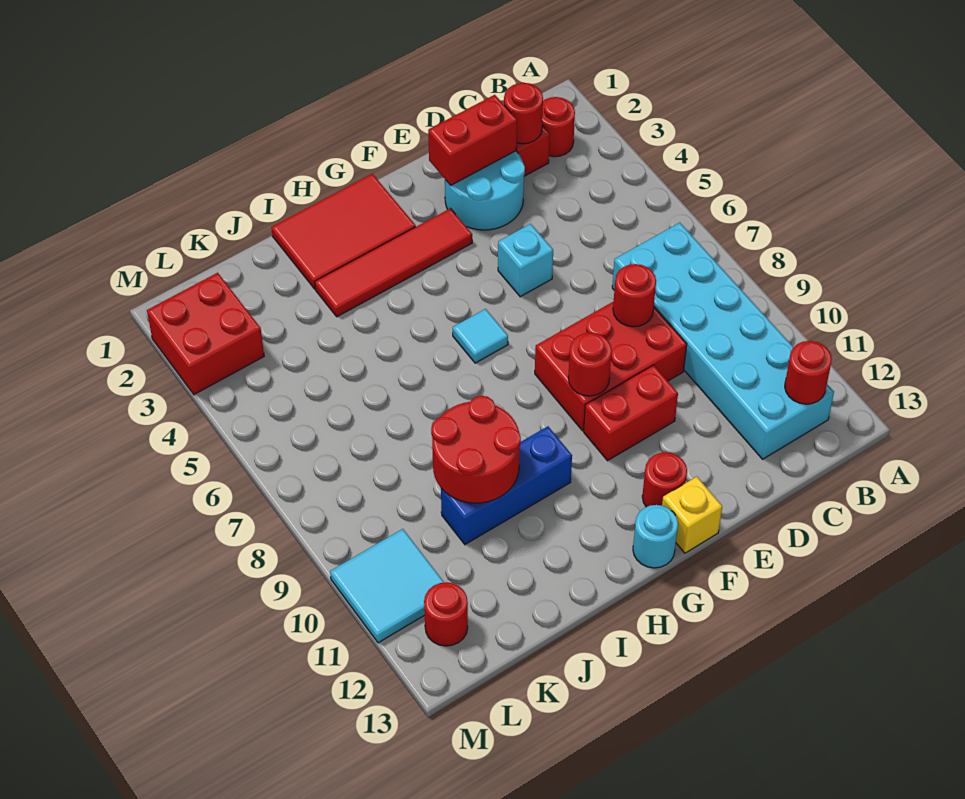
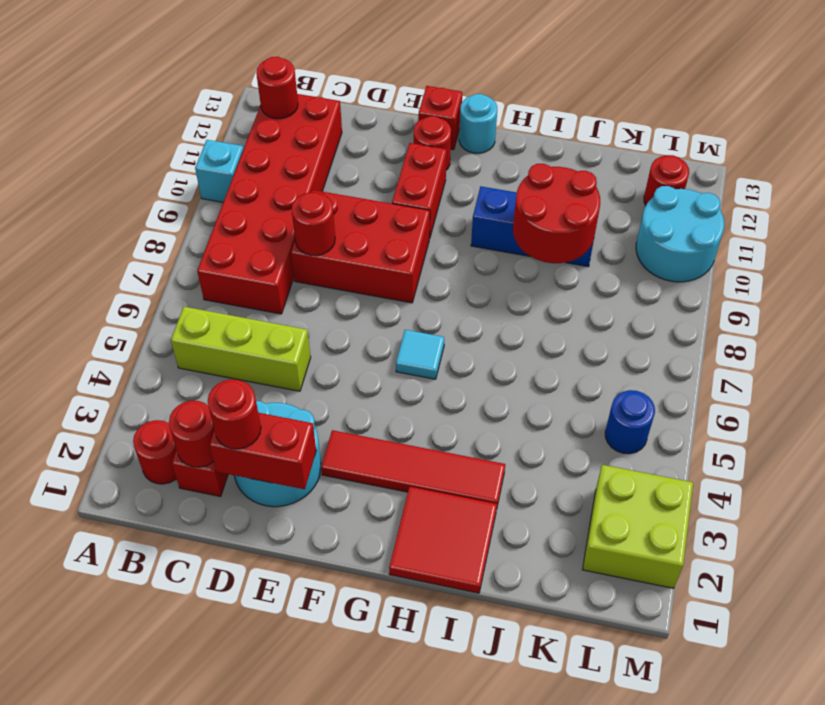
none -> lime 1x3 brick [171,307,311,391]
cyan 2x6 brick [612,223,834,459] -> red 2x6 brick [197,94,342,314]
cyan 1x1 brick [498,224,553,297] -> cyan 1x1 brick moved to [195,140,244,202]
red 1x2 brick [584,365,678,461] -> red 1x2 brick turned to [392,143,447,239]
red 1x1 round brick [568,333,612,396] -> red 1x1 round brick moved to [208,379,261,449]
yellow 1x1 brick [662,477,722,553] -> red 1x1 brick [418,86,462,150]
red 2x3 tile [271,174,416,289] -> red 2x2 tile [389,487,497,593]
red 2x2 brick [147,273,264,395] -> lime 2x2 brick [583,465,693,588]
none -> blue 1x1 round brick [605,390,655,454]
cyan 2x2 tile [330,529,444,643] -> cyan 2x2 round brick [636,186,724,282]

